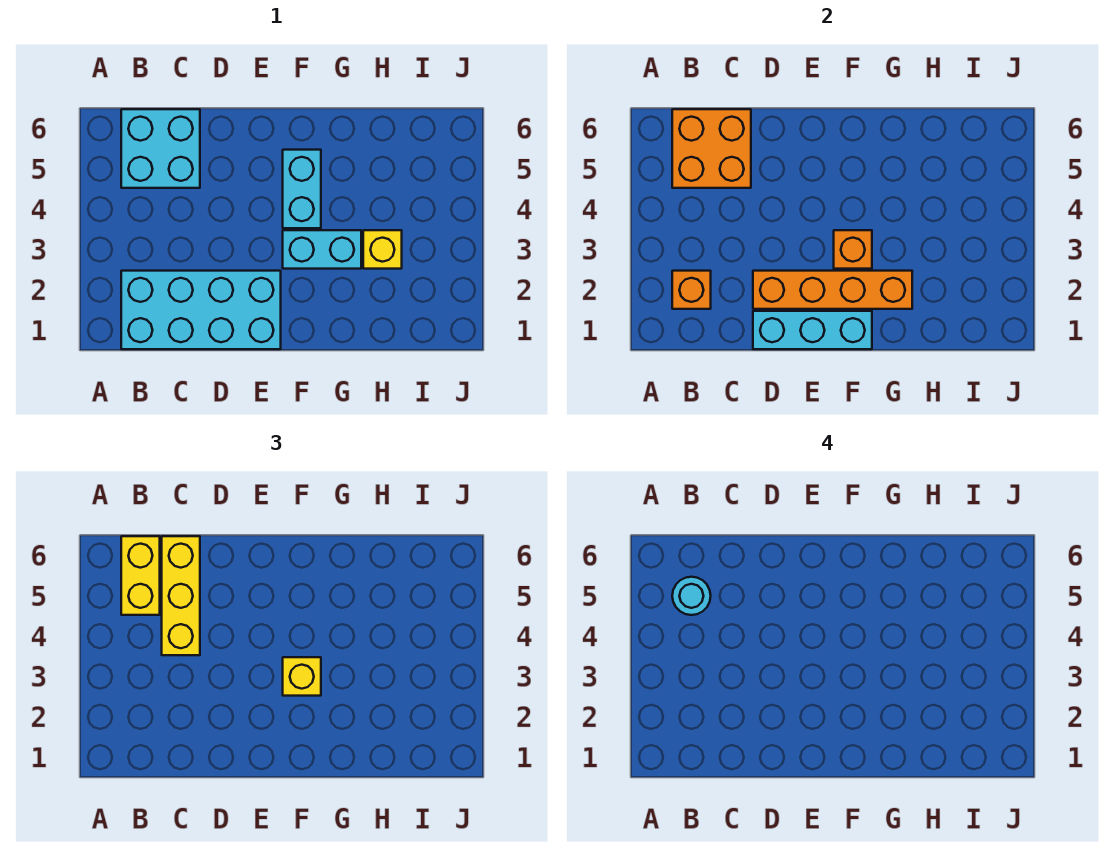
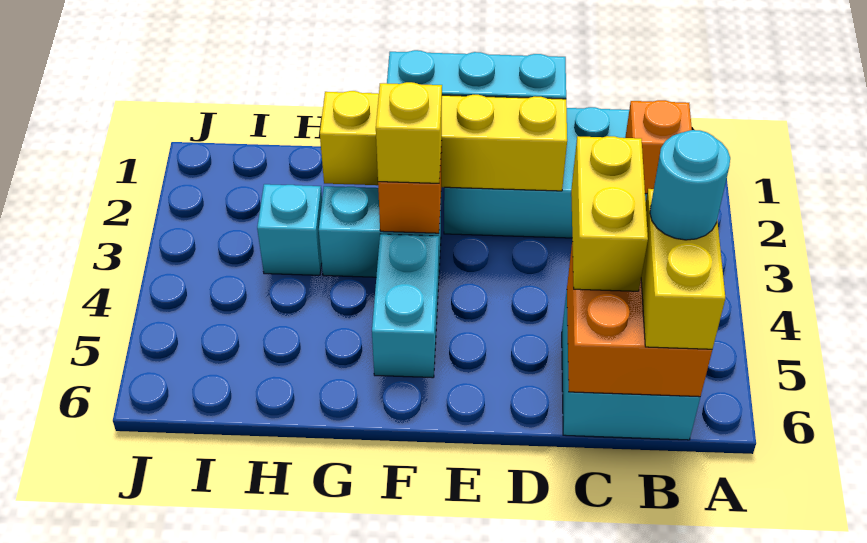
yellow 1x3 brick [162,536,200,655] -> yellow 1x2 brick [571,136,648,291]
orange 1x4 brick [753,271,912,309] -> yellow 1x4 brick [320,91,567,191]
yellow 1x1 brick [363,230,402,269] -> cyan 1x1 brick [257,184,322,275]

